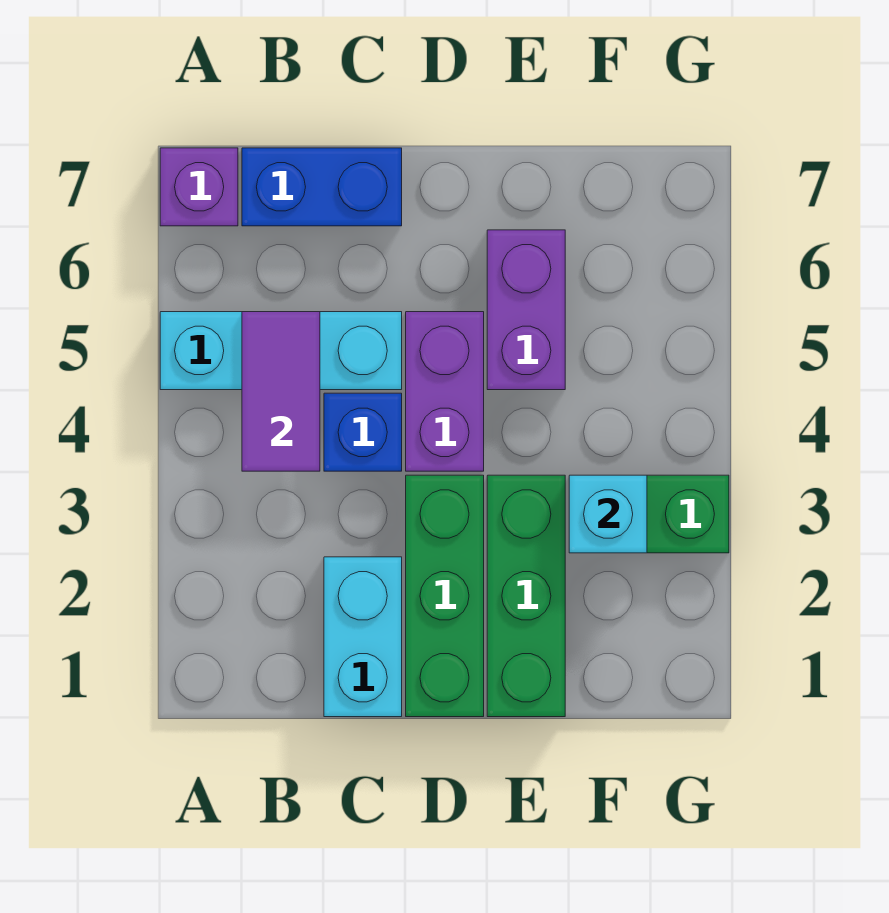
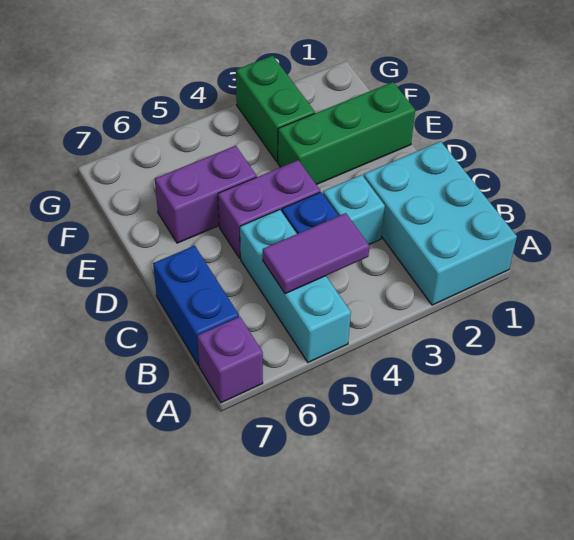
cyan 1x2 brick [324,557,402,717] -> cyan 2x3 brick [364,141,517,305]
green 1x3 brick [406,475,484,717] -> none
cyan 1x1 brick [569,475,647,553] -> cyan 1x1 brick moved to [323,175,385,244]

